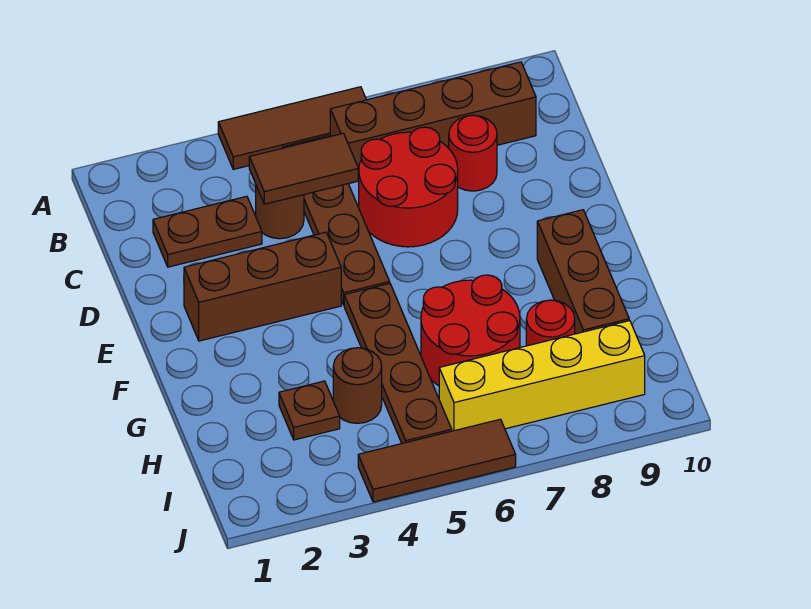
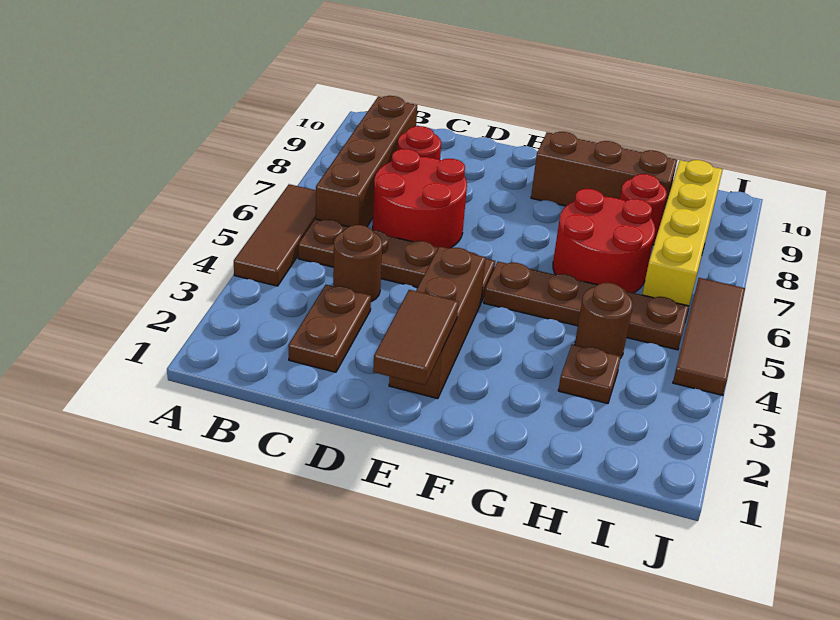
brown 1x2 tile [249,133,358,204] -> brown 1x2 tile moved to [373,290,459,385]

